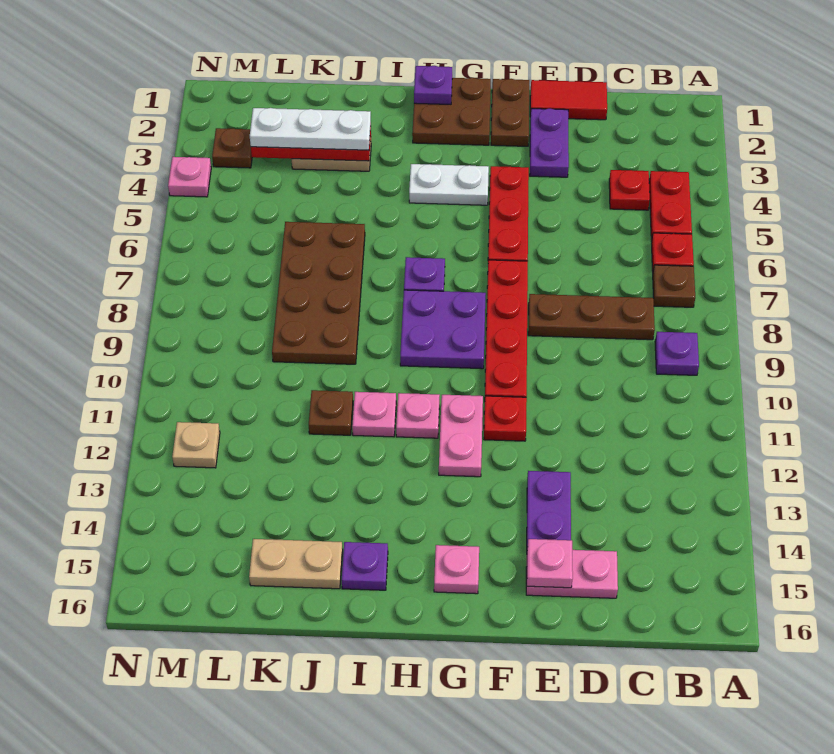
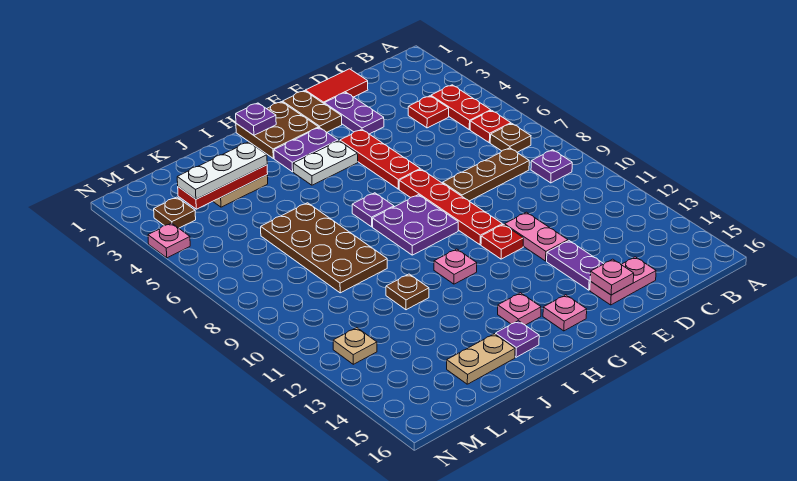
none -> purple 1x2 plate [274,127,338,172]
pink 1x2 plate [439,395,483,477] -> pink 1x2 plate moved to [505,212,568,261]
pink 1x1 plate [352,392,396,437] -> pink 1x1 plate moved to [498,293,541,325]

